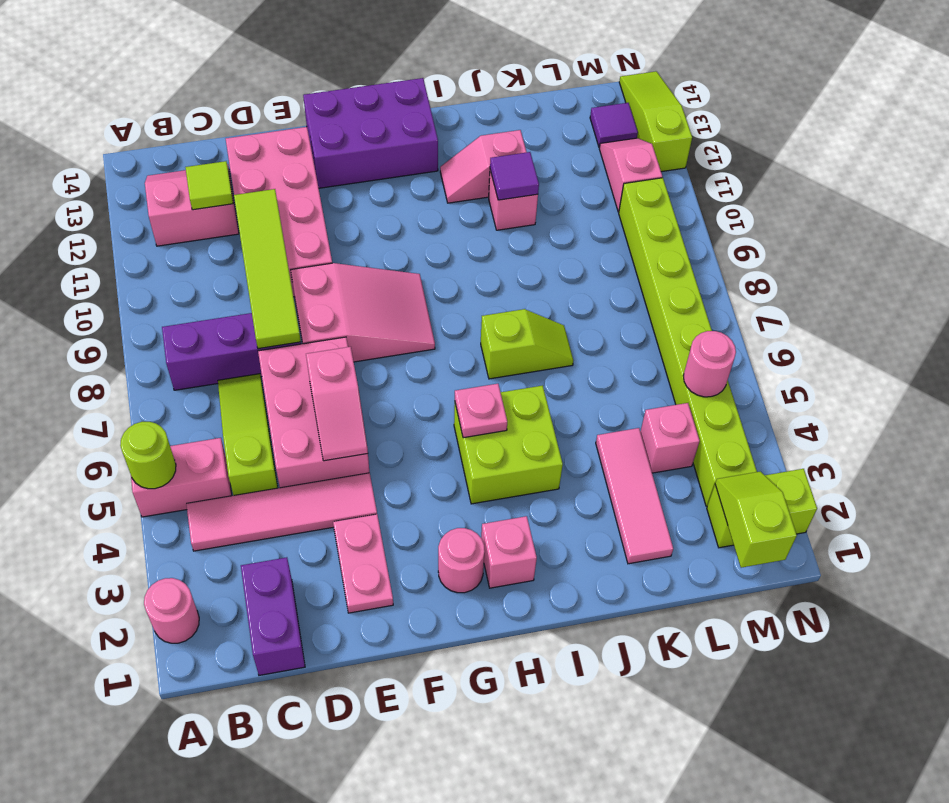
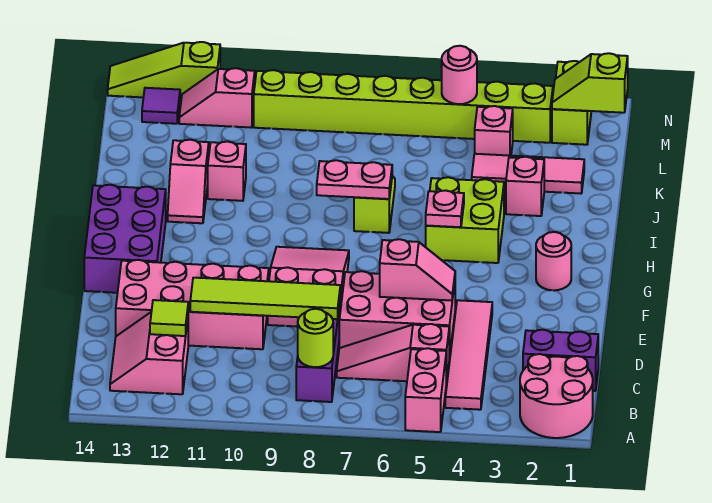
pink 1x1 round brick [144,578,199,643] -> pink 2x2 round brick [520,354,593,438]
lime 1x1 round brick [120,422,176,489] -> lime 1x1 round brick moved to [298,309,333,367]
lime 1x3 slope [218,374,278,496] -> pink 1x3 slope [337,324,449,383]
pink 1x2 plate [333,514,393,613] -> pink 1x2 plate moved to [317,160,392,199]
pink 1x1 brick [481,516,537,588] -> pink 1x1 brick moved to [506,157,544,216]
purple 1x1 tile [490,152,539,200] -> none

